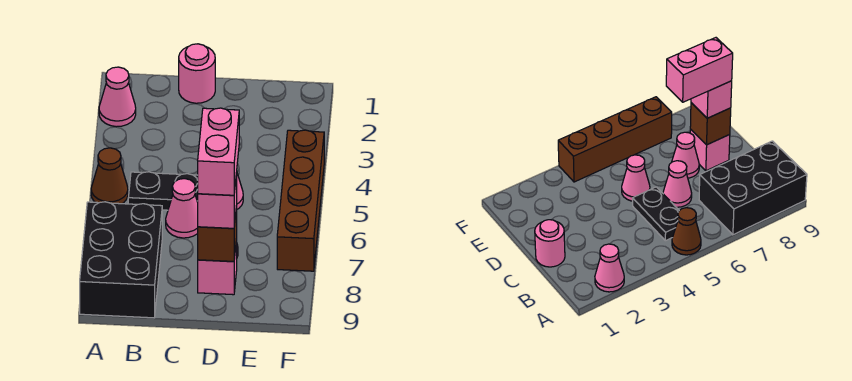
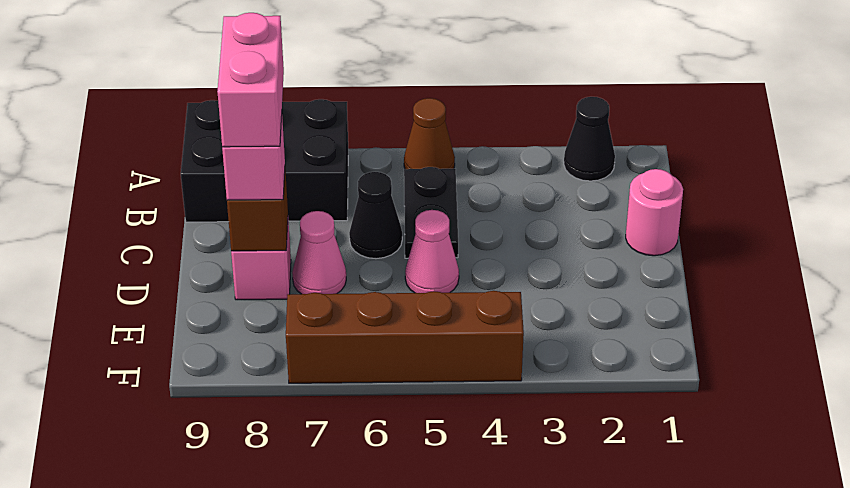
pink 1x1 cone [99,67,136,127] -> black 1x1 cone [564,97,615,181]
pink 1x1 cone [166,179,198,238] -> black 1x1 cone [349,172,402,259]
pink 1x2 brick [198,108,239,195] -> pink 1x2 brick turned to [217,13,284,147]

